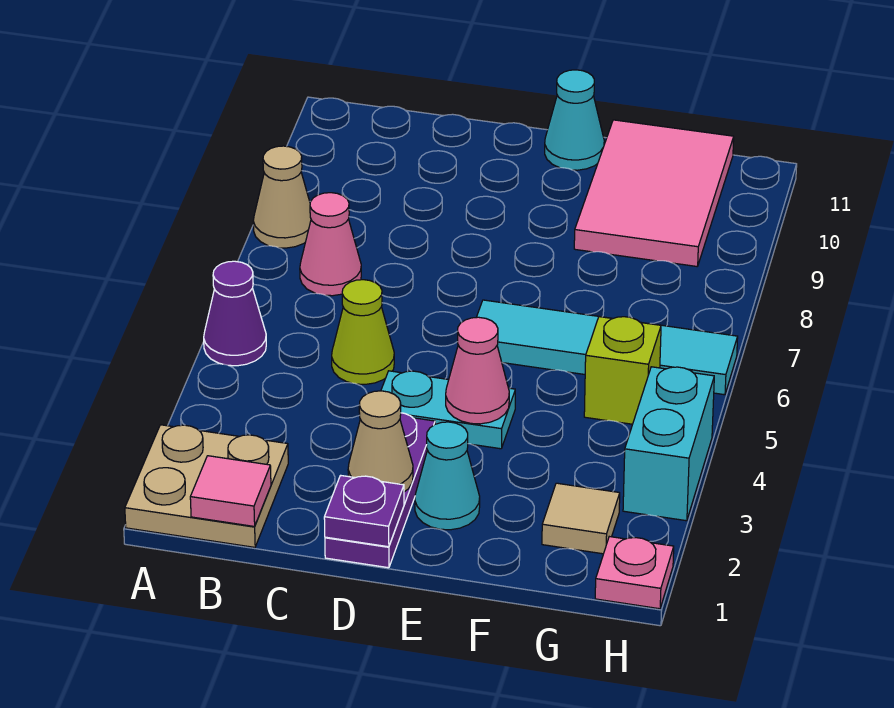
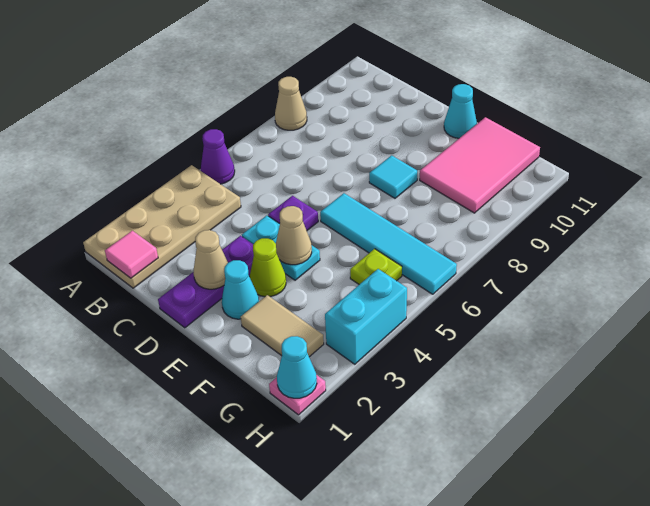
tan 2x2 plate [125,425,288,547] -> tan 2x4 plate [83,165,241,288]
pink 1x1 cone [300,193,361,296] -> none
lime 1x1 cone [332,280,394,384] -> lime 1x1 cone moved to [250,238,286,297]
purple 1x1 plate [324,475,404,547] -> purple 1x1 plate moved to [268,196,318,231]
pink 1x1 cone [446,317,509,424] -> tan 1x1 cone [276,206,312,265]
none -> cyan 1x1 tile [369,155,417,198]
tan 1x1 tile [542,483,620,554] -> tan 1x2 tile [241,295,324,357]
lime 1x1 brick [584,317,661,424] -> lime 1x1 plate [350,249,402,285]
none -> cyan 1x1 cone [277,336,317,398]

